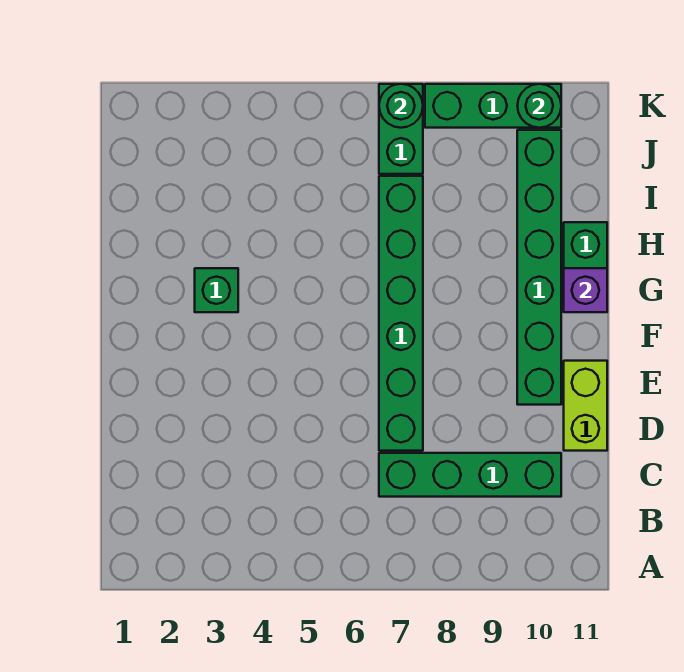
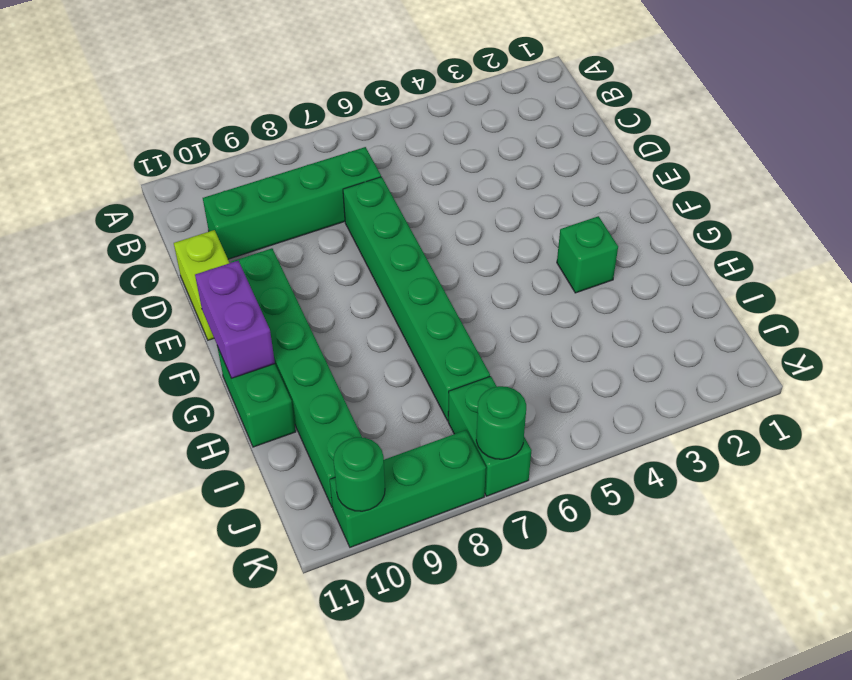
purple 1x1 brick [564,268,607,312] -> purple 1x2 brick [195,261,275,378]

